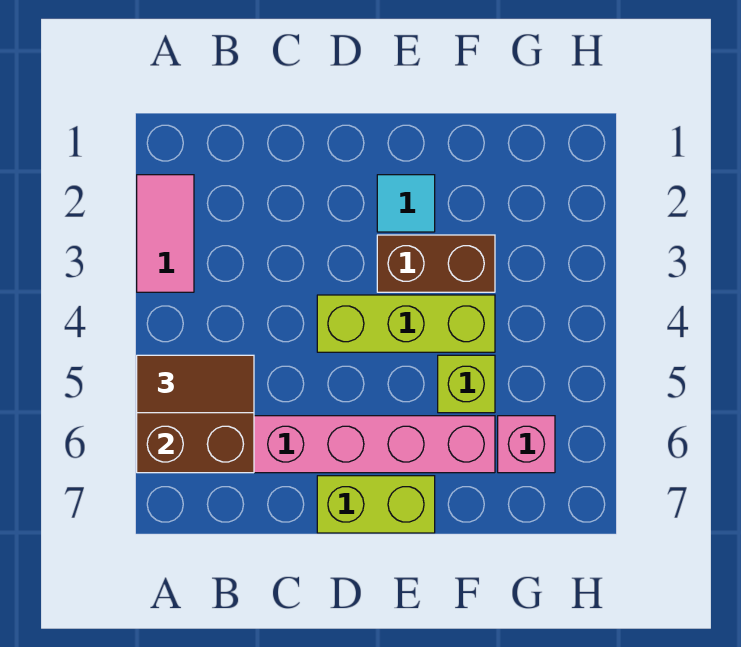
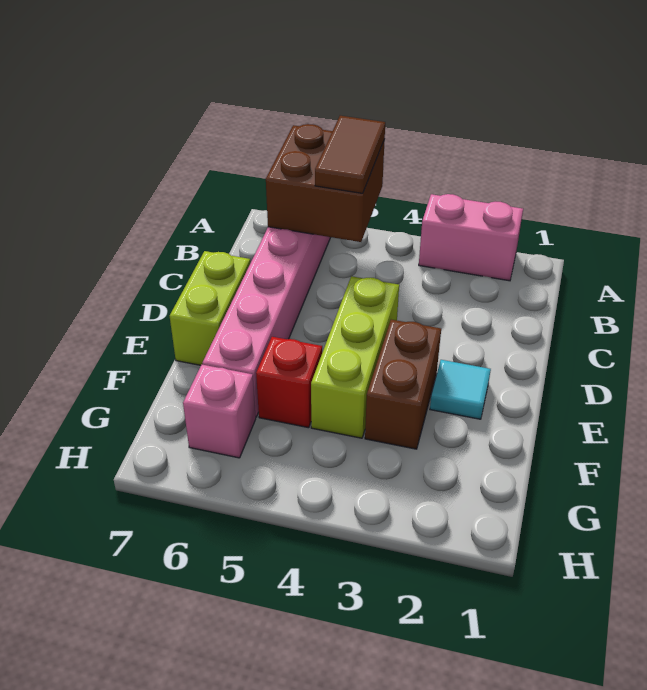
pink 1x2 tile [137,175,194,292] -> pink 1x2 brick [419,194,523,281]
lime 1x1 brick [438,355,495,413] -> red 1x1 brick [256,337,322,428]

